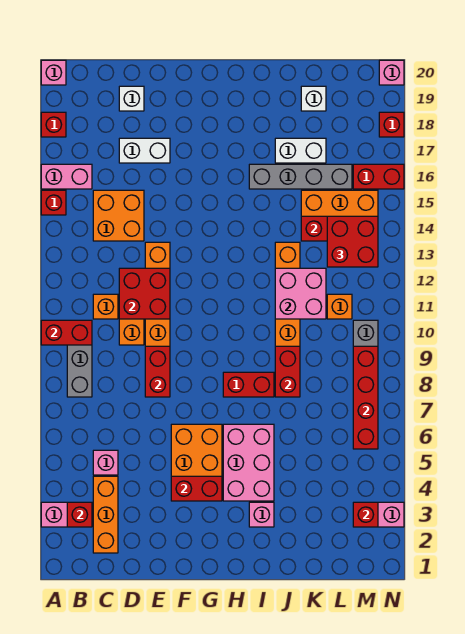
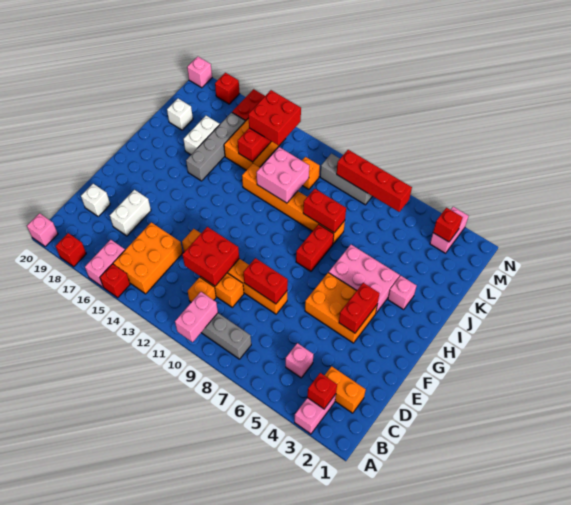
red 1x2 brick [41,320,92,345] -> pink 1x2 brick [175,292,218,342]
orange 1x3 brick [93,476,118,553] -> orange 1x2 brick [324,366,366,413]
orange 2x2 brick [93,190,144,241] -> orange 2x3 brick [113,222,183,294]

